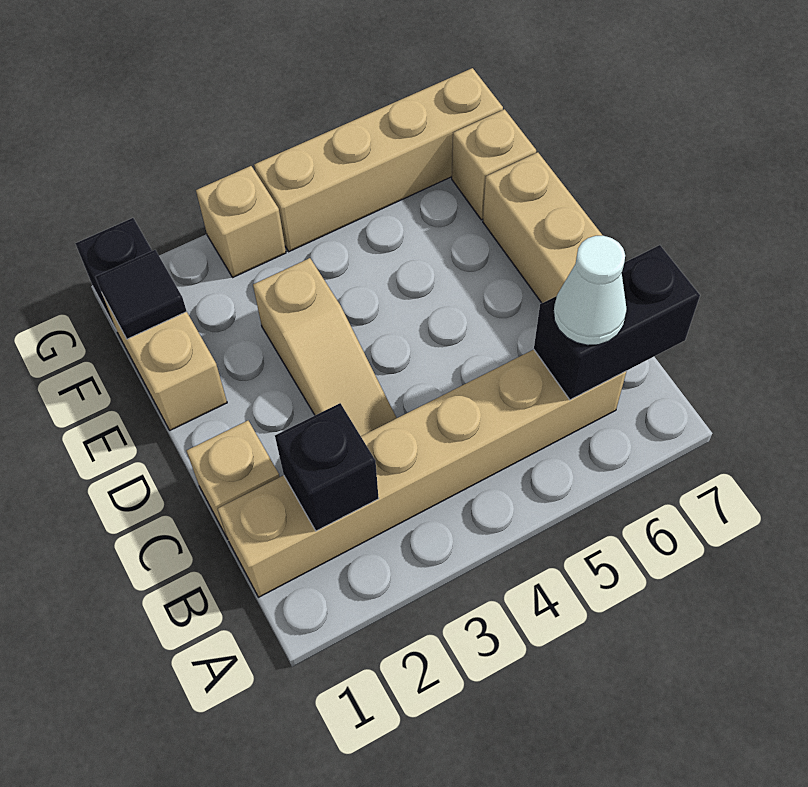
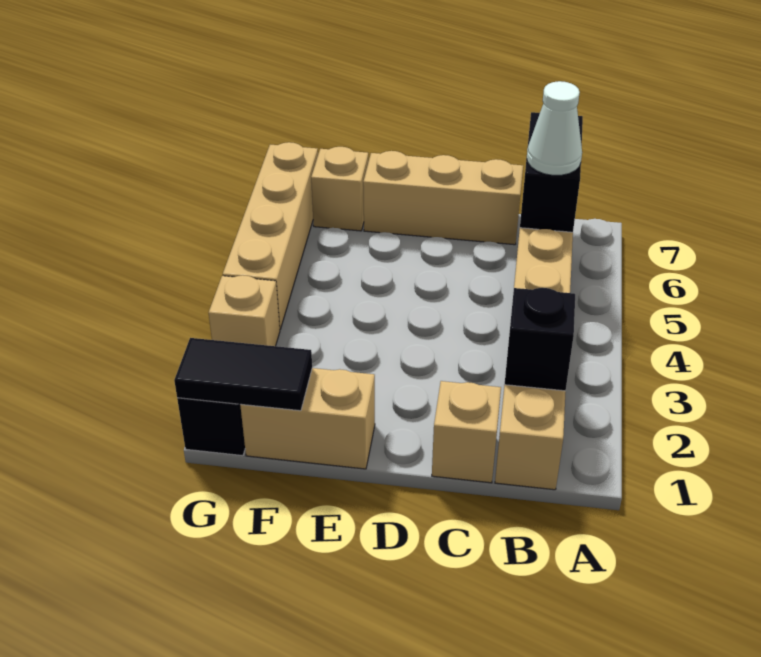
tan 1x3 slope [253,258,396,436] -> none
black 1x1 tile [96,250,187,339] -> black 1x2 tile [174,338,312,411]

